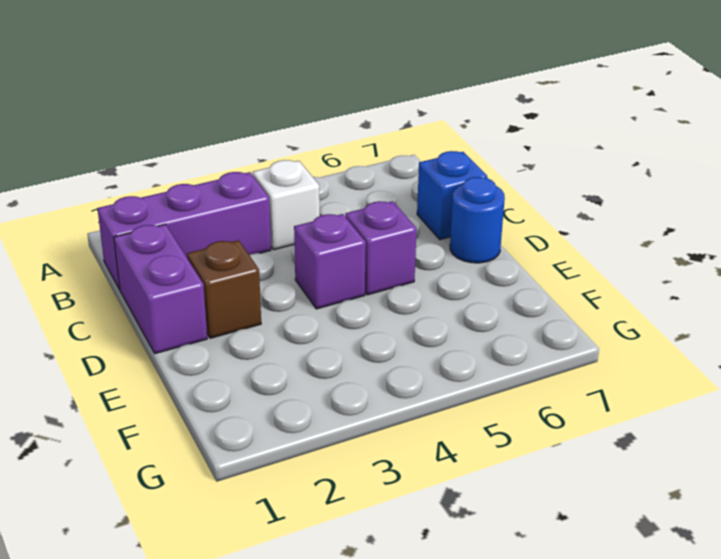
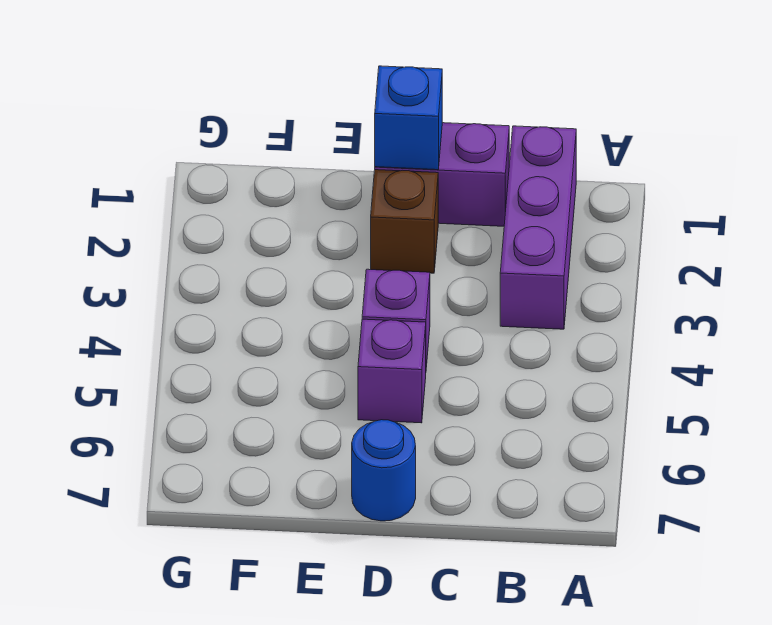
white 1x1 brick [253,160,320,250] -> none
blue 1x1 brick [417,151,487,240] -> blue 1x1 brick moved to [375,66,442,170]

